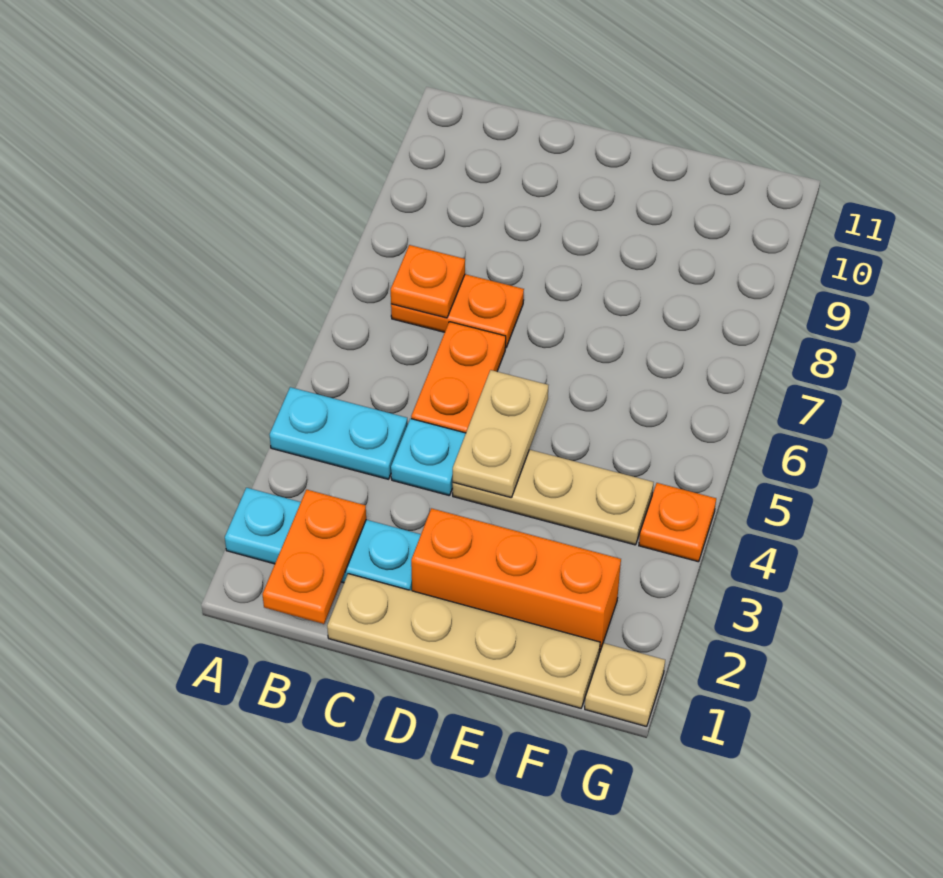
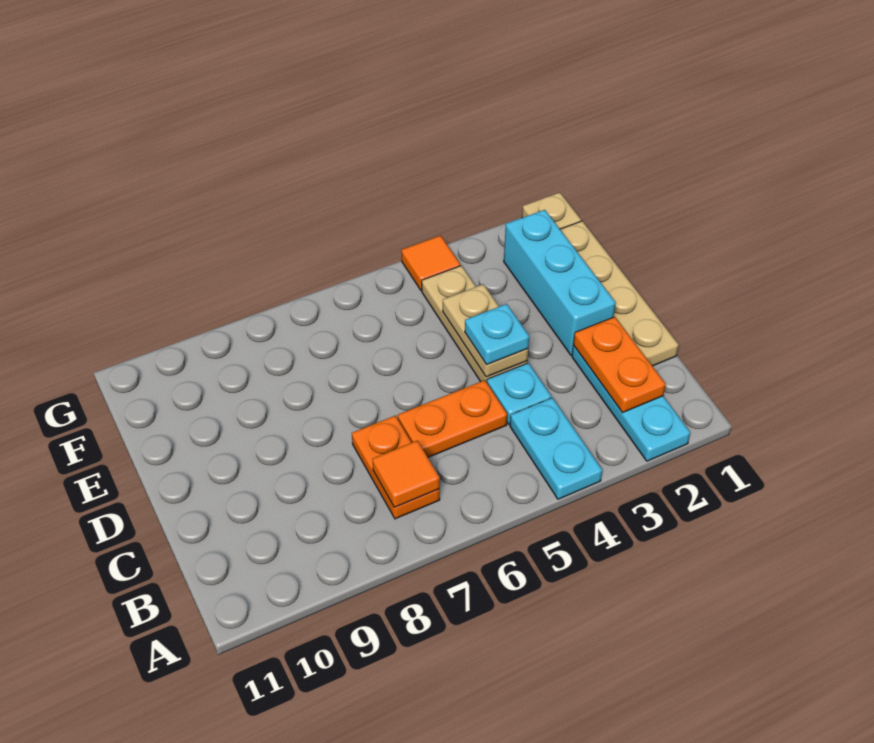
orange 1x2 plate [262,490,366,624] -> orange 1x2 plate turned to [573,317,666,412]
orange 1x1 plate [391,245,465,318] -> orange 1x1 tile [372,441,440,507]
orange 1x3 brick [411,508,621,653] -> cyan 1x3 brick [504,210,616,355]
tan 1x2 plate [453,370,548,498] -> tan 1x2 plate turned to [443,284,528,377]
none -> cyan 1x1 plate [465,304,529,365]
orange 1x1 plate [639,483,716,562] -> orange 1x1 tile [401,236,460,291]

